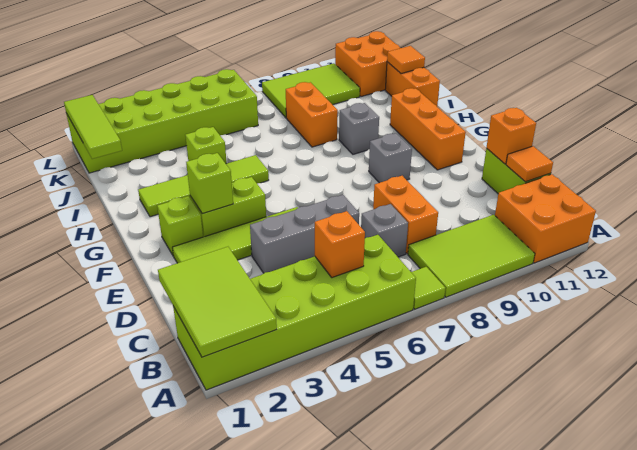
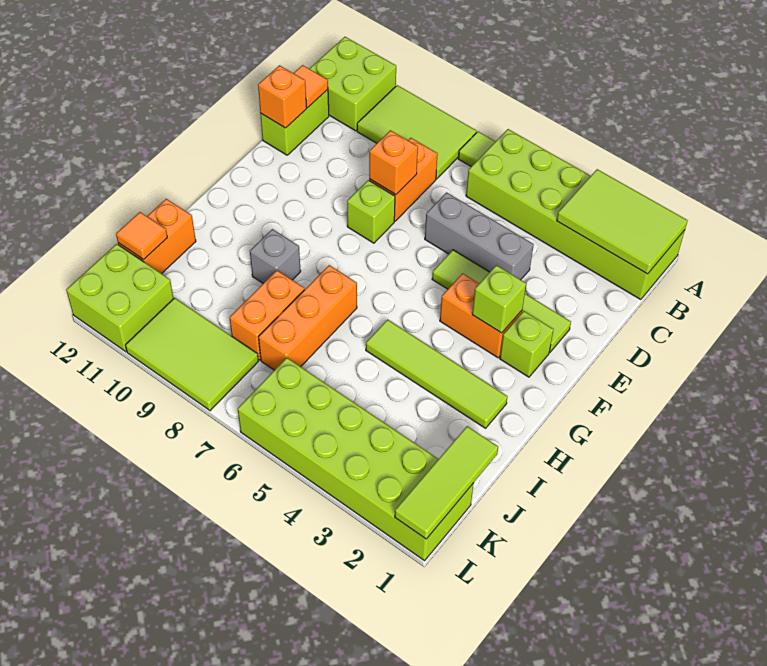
lime 2x3 tile [158,247,277,357] -> lime 2x3 tile turned to [557,169,688,274]
orange 2x2 brick [495,174,596,263] -> lime 2x2 brick [310,37,396,131]
orange 1x1 brick [315,211,365,278] -> orange 1x1 brick moved to [369,130,418,195]
grey 1x1 brick [361,204,408,257] -> none
lime 1x2 brick [190,177,266,237] -> orange 1x2 brick [440,273,522,358]
grey 1x1 brick [369,133,412,183] -> none
orange 1x3 brick [390,88,466,170] -> orange 1x3 brick moved to [259,265,357,370]
lime 1x1 brick [185,127,227,164] -> lime 1x1 brick moved to [347,180,395,243]
orange 2x2 brick [335,31,400,97] -> lime 2x2 brick [66,244,174,352]

